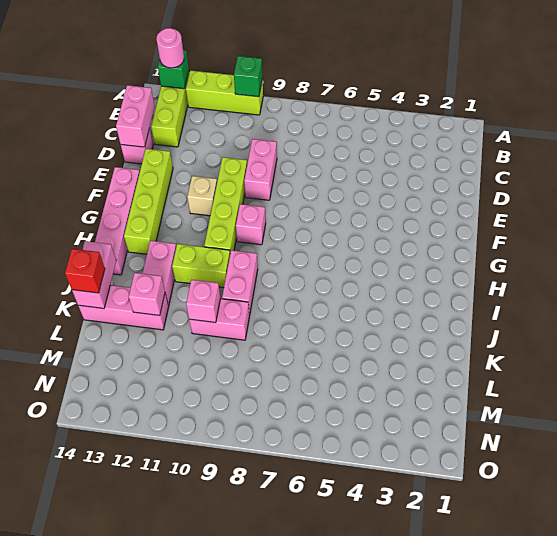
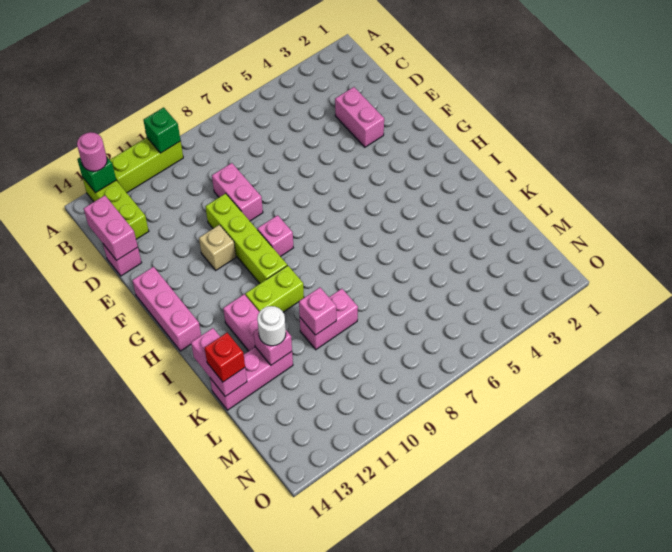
lime 1x4 brick [124,149,173,254] -> none
pink 1x4 brick [95,167,140,275] -> pink 1x3 brick [132,267,201,351]
pink 1x2 brick [222,250,258,315] -> pink 1x2 brick moved to [335,87,384,147]
none -> white 1x1 round brick [257,306,286,346]

